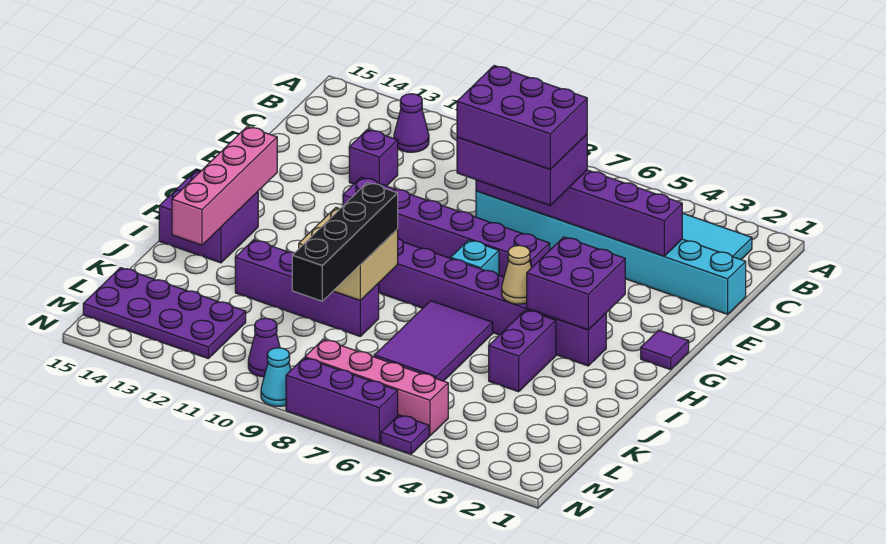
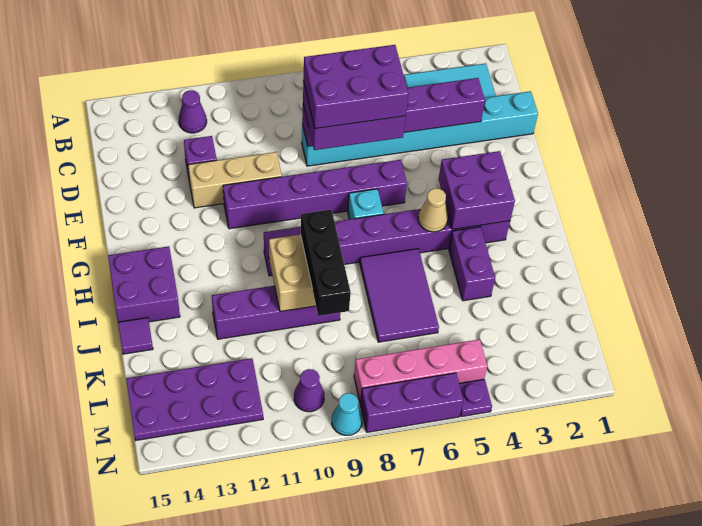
none -> tan 1x3 brick [188,152,282,208]
purple 1x1 tile [641,330,689,370] -> purple 1x1 tile moved to [118,318,153,354]
pink 1x4 brick [172,127,277,245] -> none
black 1x4 brick [292,183,398,301] -> black 1x3 brick [301,210,351,316]

